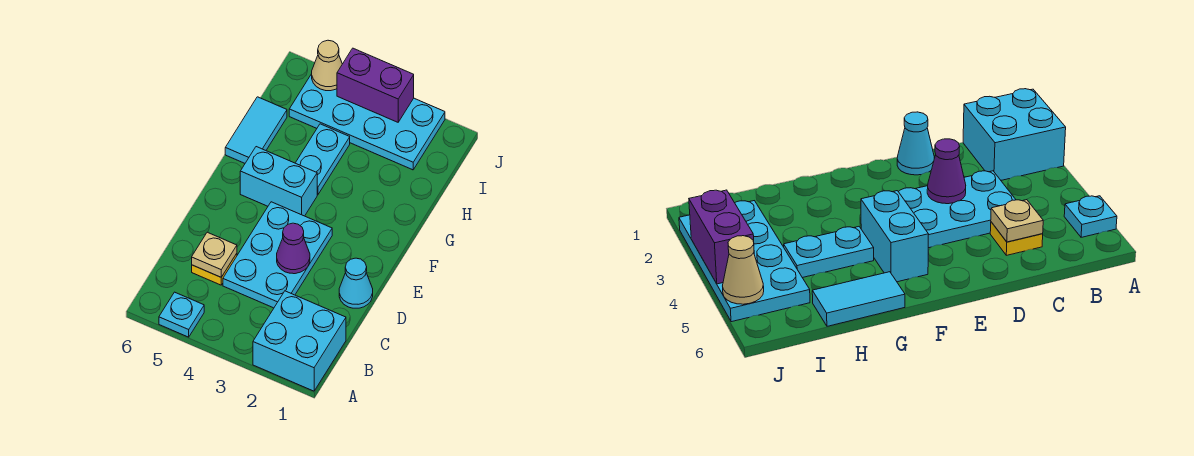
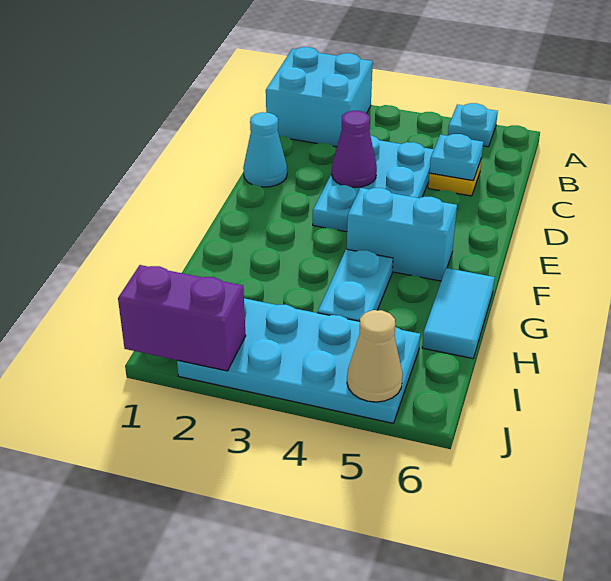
tan 1x1 plate [192,232,237,277] -> cyan 1x1 plate [430,134,483,180]
purple 1x2 brick [337,48,414,122] -> purple 1x2 brick moved to [118,265,246,371]

